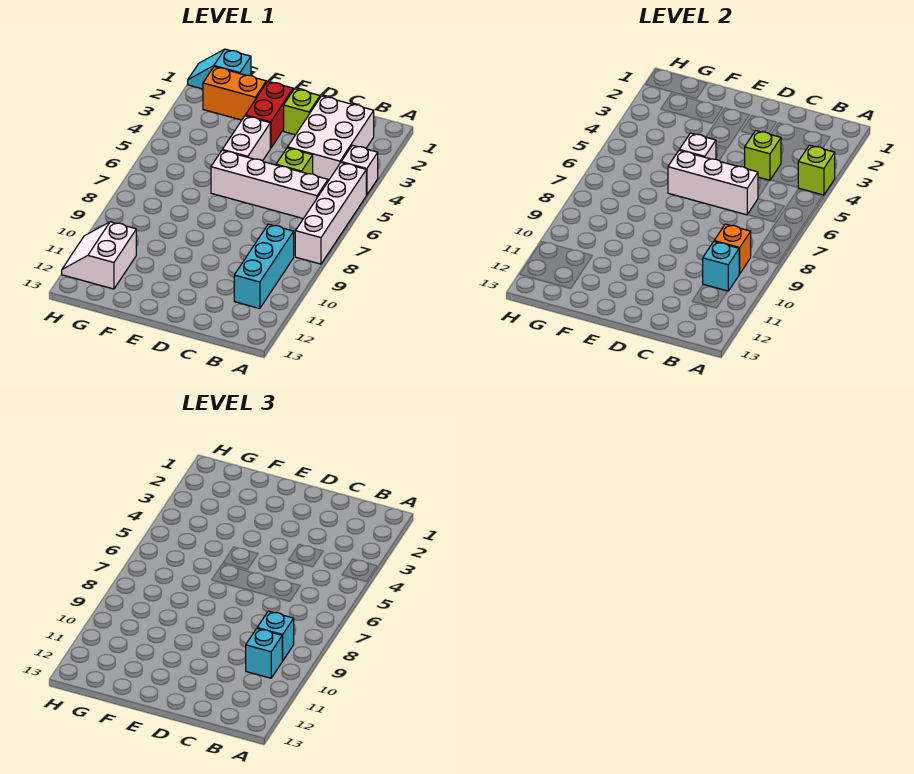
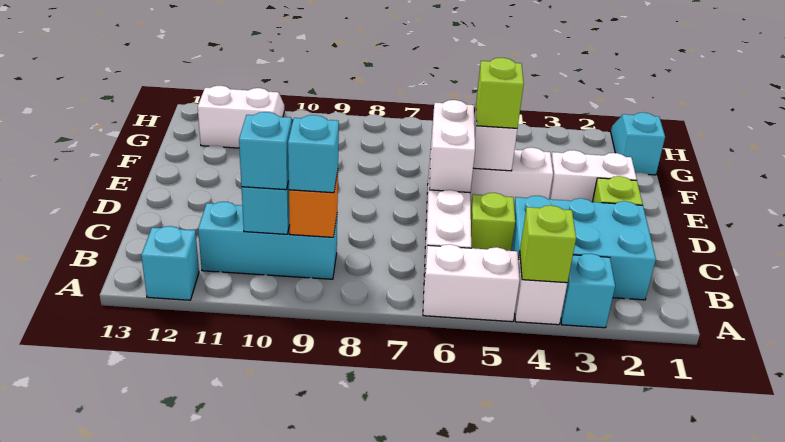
none -> cyan 1x1 brick [561,253,615,328]
white 1x4 brick [295,163,366,264] -> white 1x2 brick [423,244,520,322]
none -> cyan 1x1 brick [141,226,199,300]
white 2x3 brick [288,96,374,181] -> cyan 2x3 brick [511,196,656,300]
lime 1x1 brick [745,131,781,180] -> lime 1x1 brick moved to [476,58,524,128]
white 1x3 brick [668,150,758,215] -> white 1x2 brick [429,100,475,193]
red 1x2 brick [245,81,293,148] -> white 1x2 brick [549,150,637,202]
orange 1x2 brick [203,67,266,120] -> none

